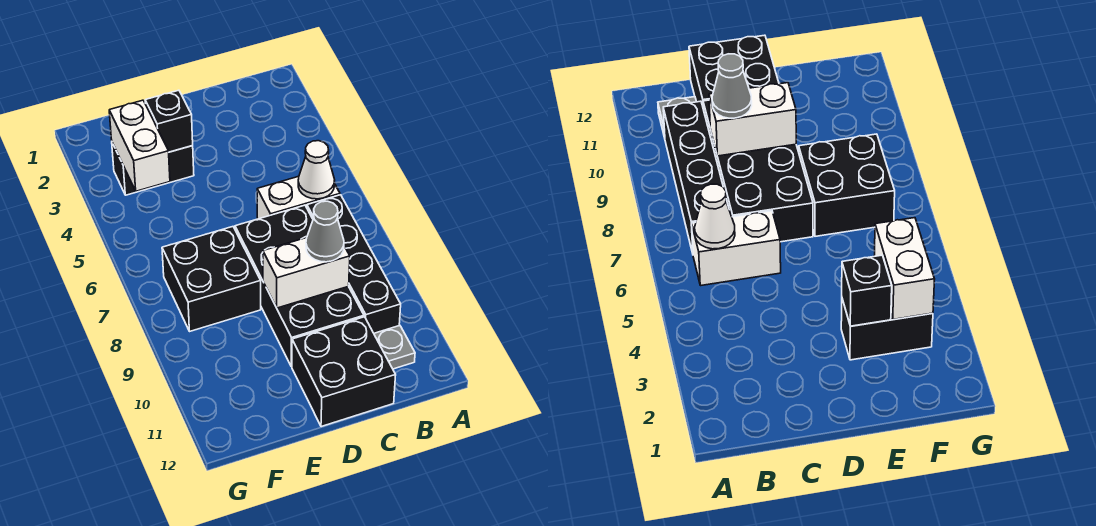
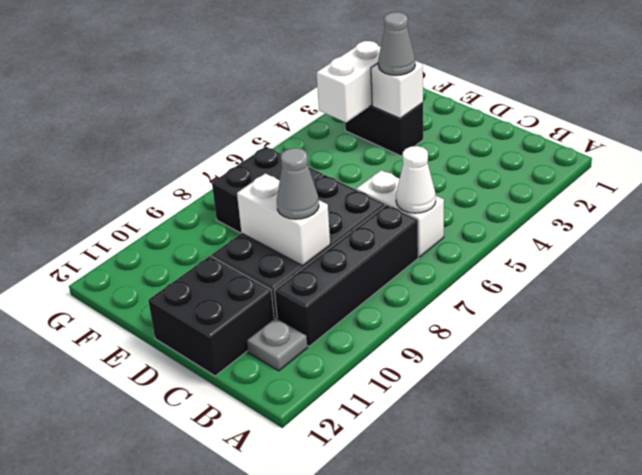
black 1x1 brick [145,90,193,152] -> white 1x1 brick [371,61,423,118]
none -> grey 1x1 cone [378,12,415,75]

